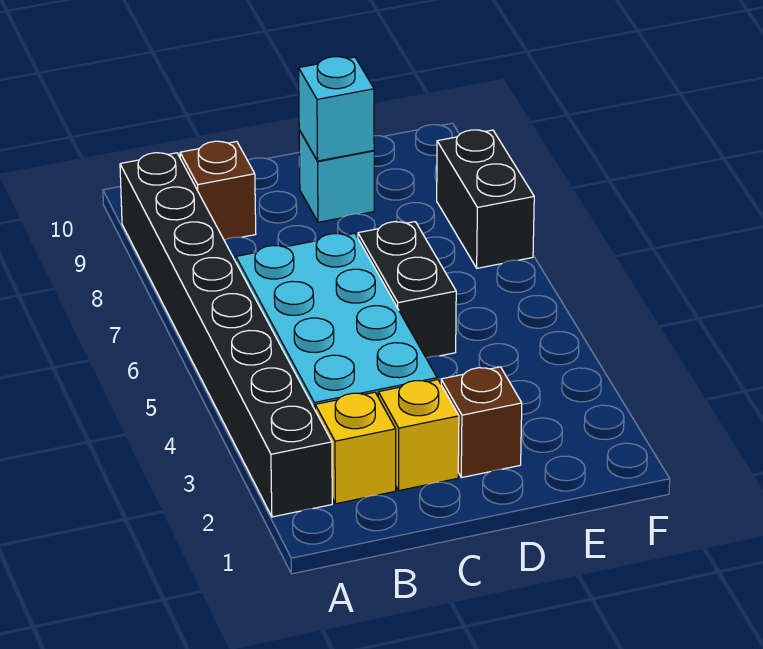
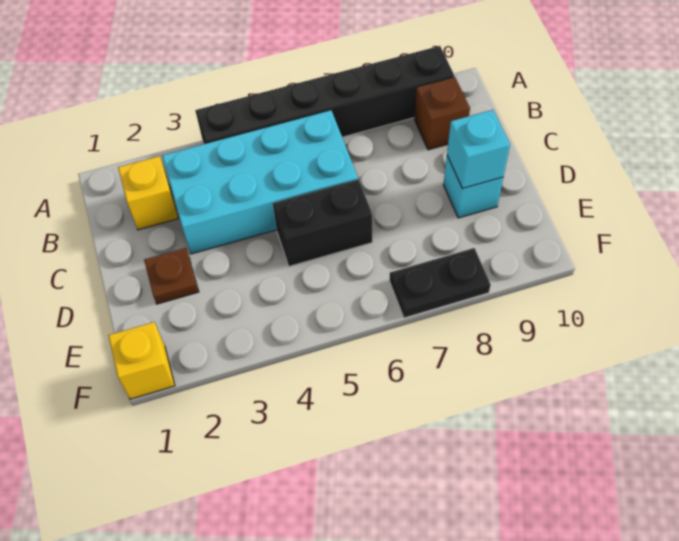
black 1x8 brick [120,153,332,517] -> black 1x6 brick [195,46,454,144]
yellow 1x1 brick [378,380,459,491] -> yellow 1x1 brick moved to [108,322,175,399]
brown 1x1 brick [441,367,522,478] -> brown 1x1 plate [144,248,199,304]
black 1x2 brick [437,130,534,268] -> black 1x2 plate [390,248,491,318]

